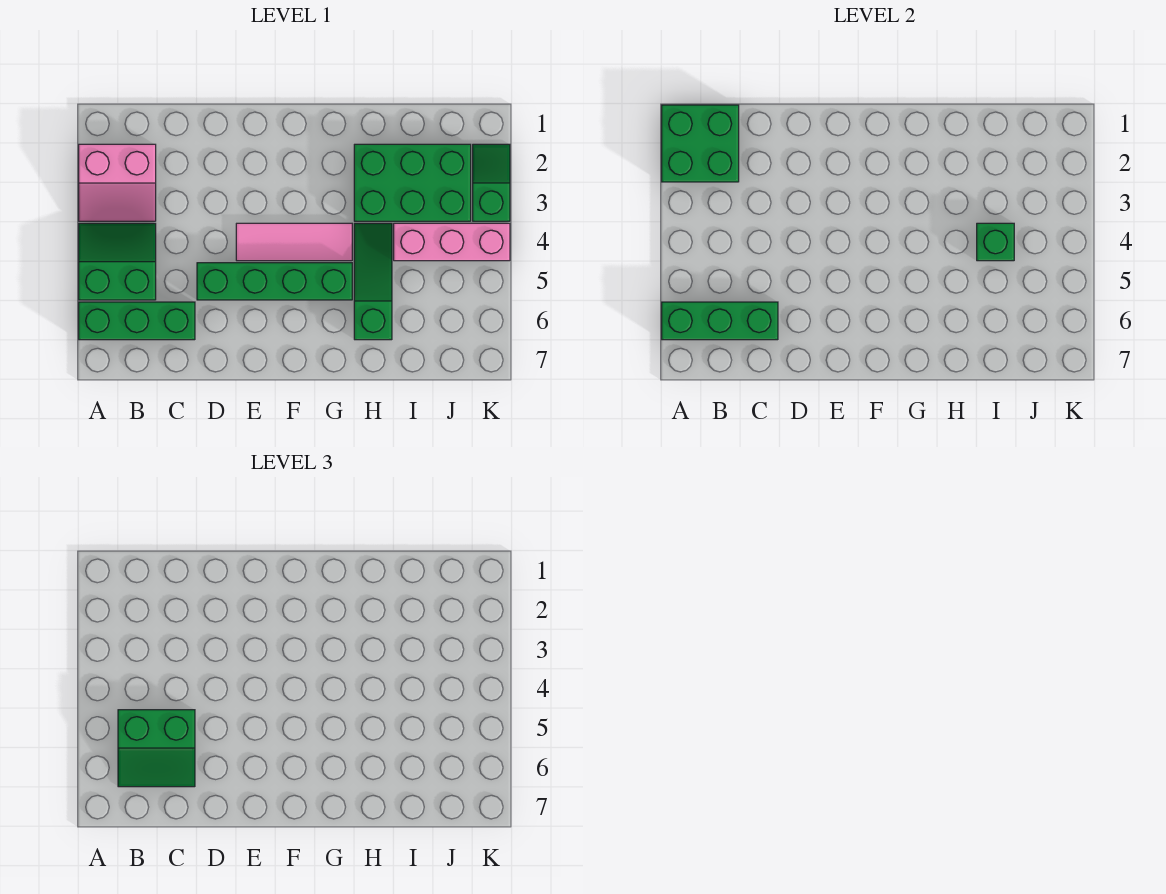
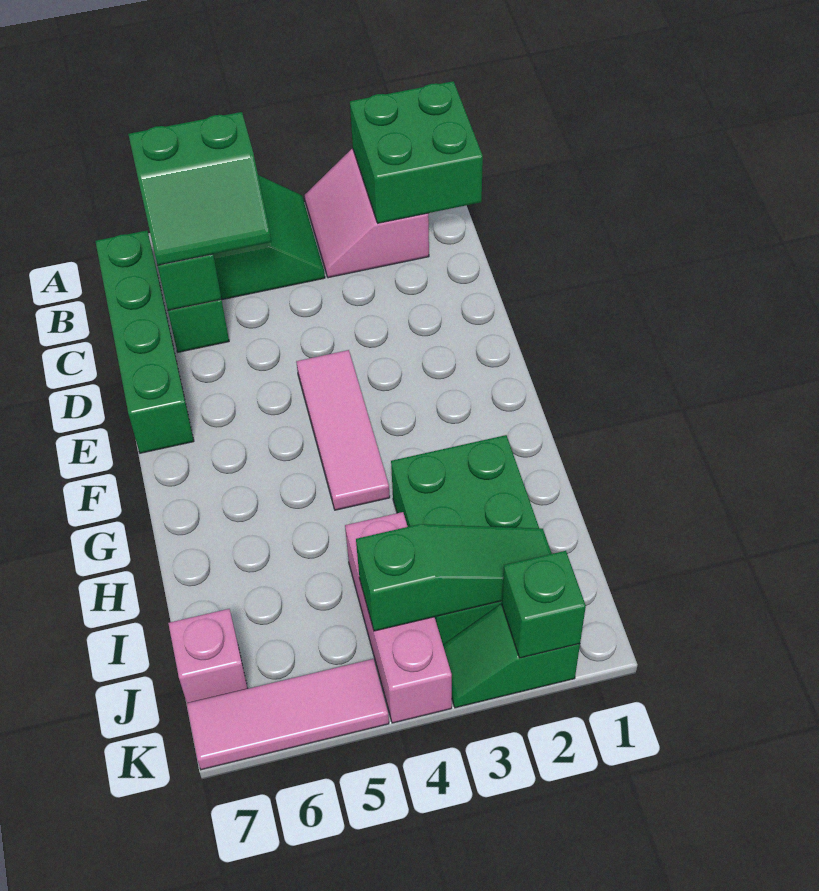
green 2x2 slope [118,710,195,787] -> green 2x2 slope turned to [128,112,271,265]
green 1x4 brick [197,263,352,300] -> green 1x4 brick moved to [95,230,194,453]
green 1x3 slope [354,223,392,340] -> green 1x3 slope moved to [356,524,552,631]
green 1x1 brick [977,223,1014,261] -> green 1x1 brick moved to [502,551,586,658]
none -> pink 1x1 brick [168,609,248,703]
green 1x2 slope [473,144,510,221] -> green 1x2 slope turned to [443,604,580,708]
none -> pink 1x3 tile [187,659,389,770]

